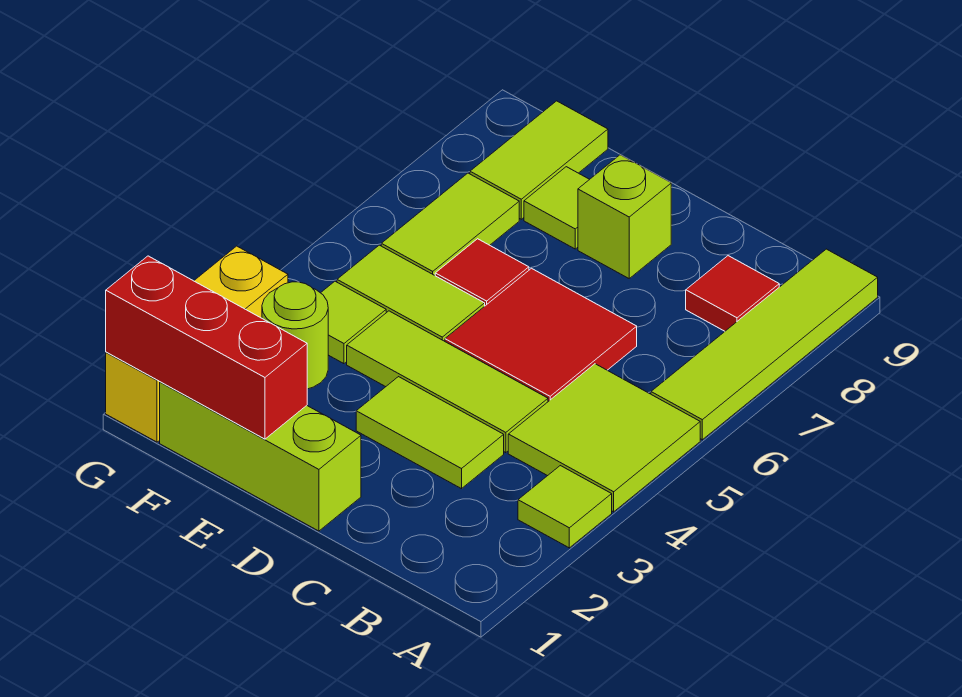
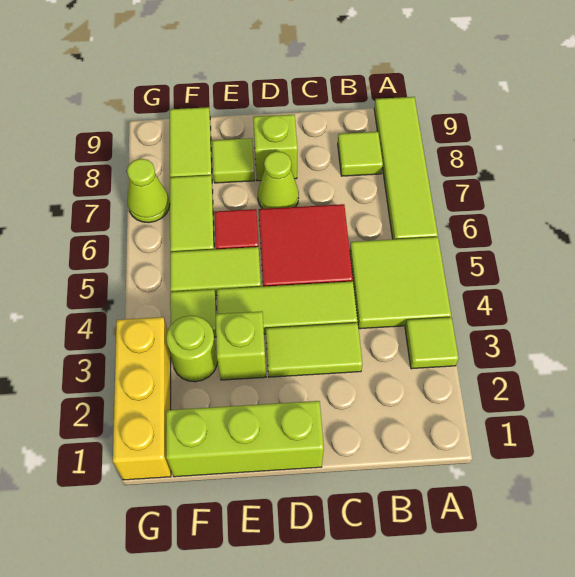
red 1x1 tile [686,256,779,331] -> lime 1x1 tile [338,132,383,176]
none -> lime 1x1 cone [258,151,299,209]
red 1x3 brick [106,256,307,439] -> none
none -> lime 1x1 brick [216,311,266,380]
none -> lime 1x1 cone [127,159,170,223]

